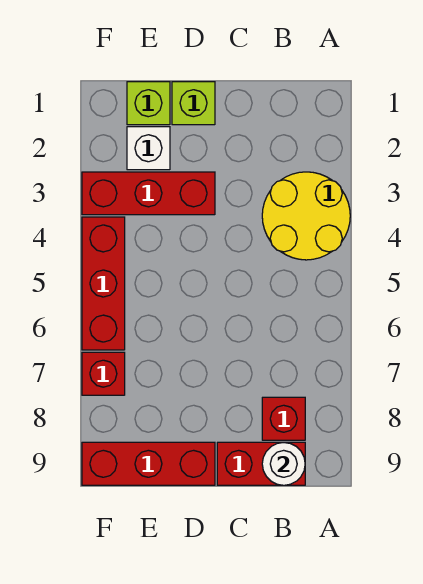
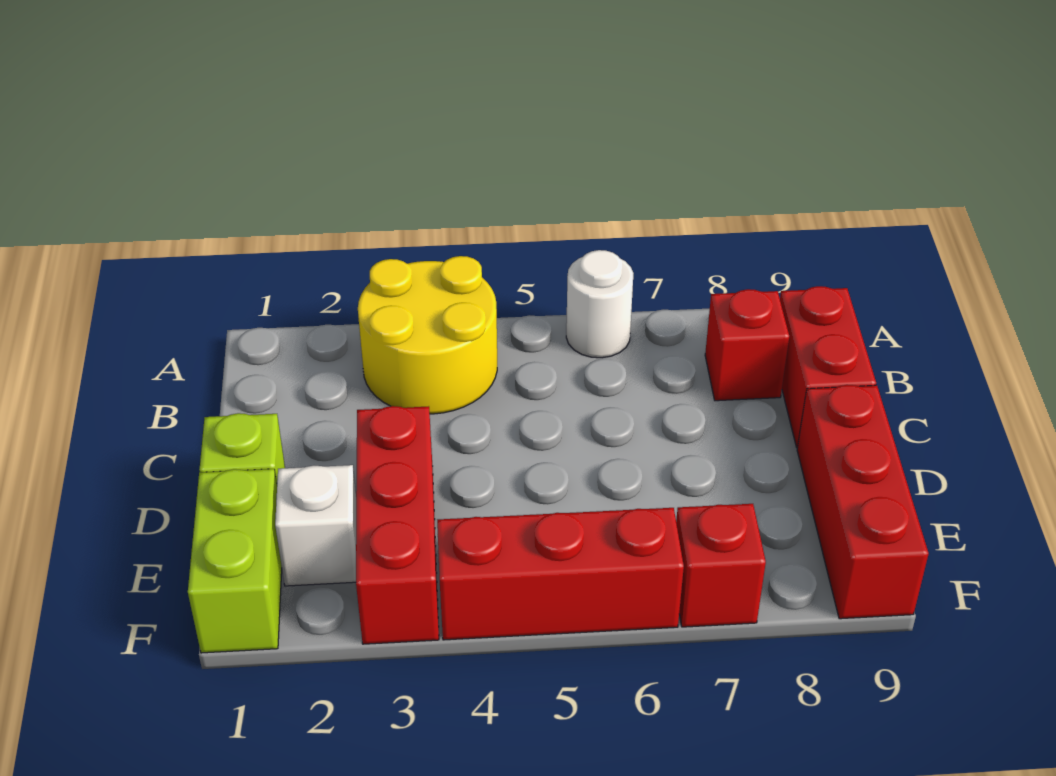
white 1x1 round brick [262,442,305,485] -> white 1x1 round brick moved to [566,250,633,358]
lime 1x1 brick [127,82,170,125] -> lime 1x2 brick [188,469,282,653]

